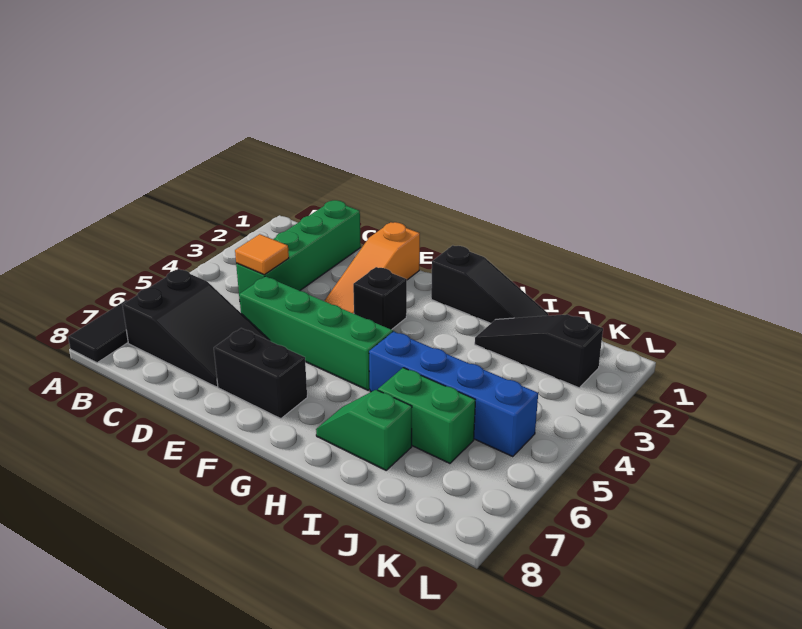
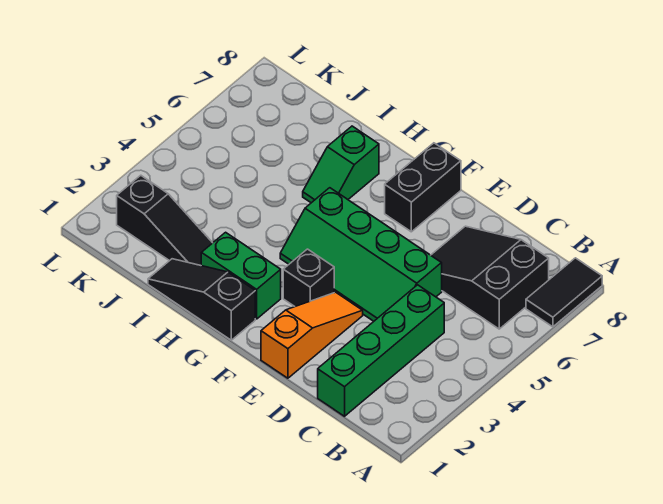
orange 1x1 tile [235,234,289,275] -> none
black 1x2 brick [214,328,307,419] -> black 1x2 brick turned to [385,143,461,232]
blue 1x4 brick [369,332,538,457] -> none
green 1x2 slope [316,390,412,470] -> green 1x2 slope turned to [303,126,379,203]
green 1x2 brick [378,368,475,463] -> green 1x2 brick moved to [201,232,281,319]

